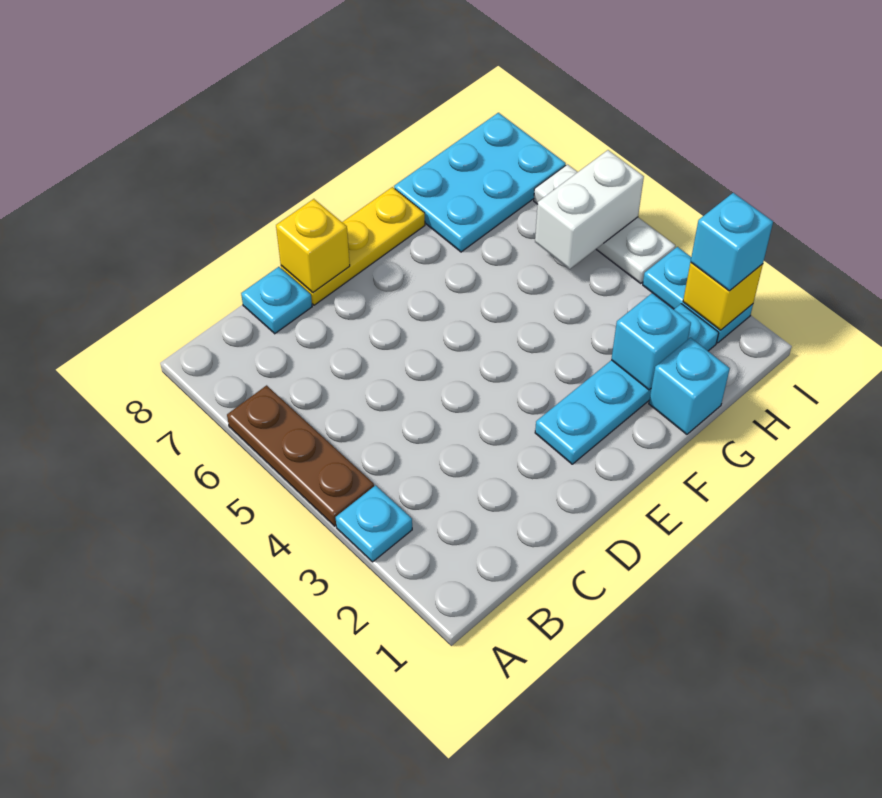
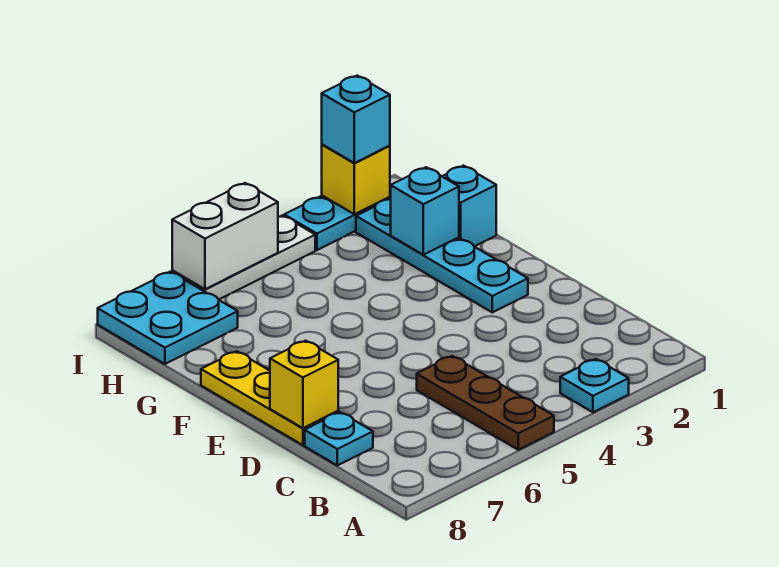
brown 1x3 plate [227,385,374,526] -> brown 1x3 plate turned to [417,356,554,450]
cyan 2x3 plate [394,113,566,252] -> cyan 2x2 plate [98,272,238,364]
white 1x2 brick [535,150,644,269] -> white 1x2 brick turned to [172,183,278,289]

